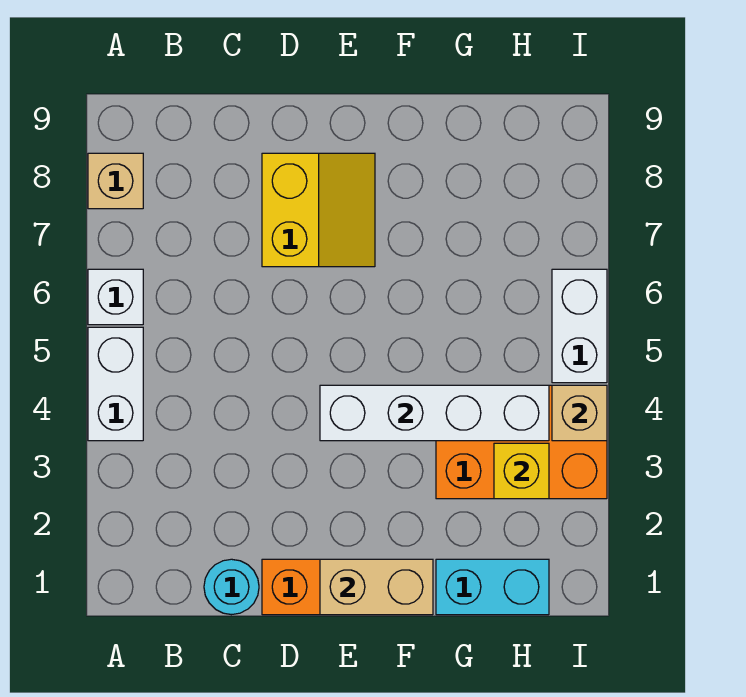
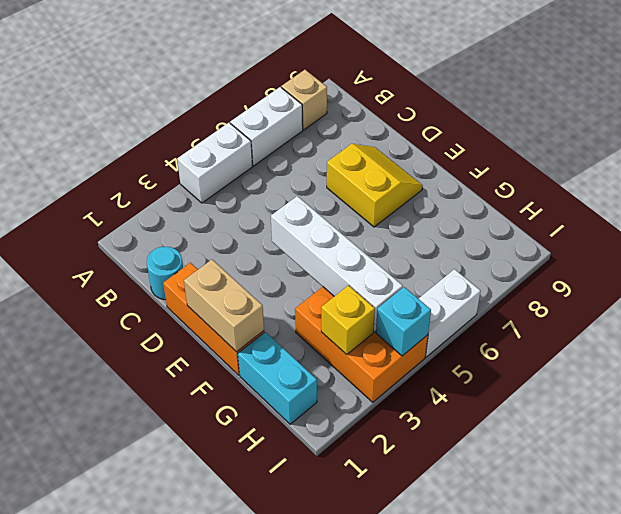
white 1x1 brick [88,269,143,325] -> white 1x2 brick [230,87,303,166]
yellow 2x2 slope [262,153,375,267] -> yellow 2x2 slope turned to [327,144,423,227]
tan 1x1 brick [552,385,607,441] -> cyan 1x1 brick [376,287,431,356]

